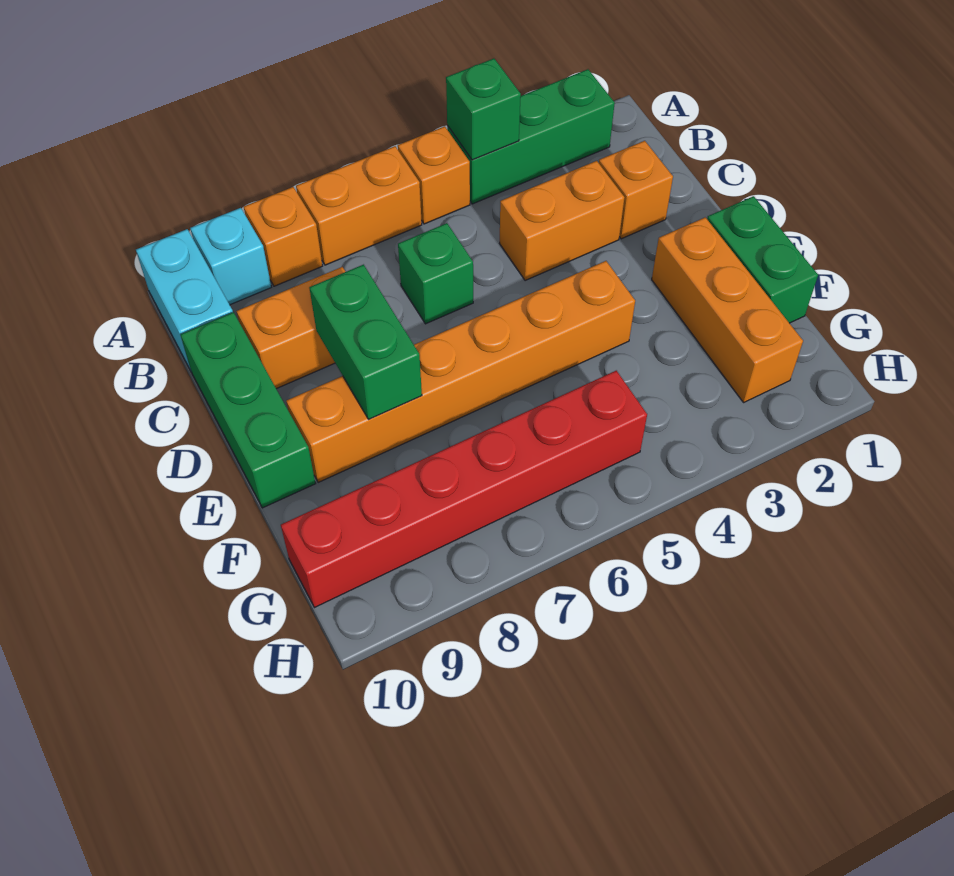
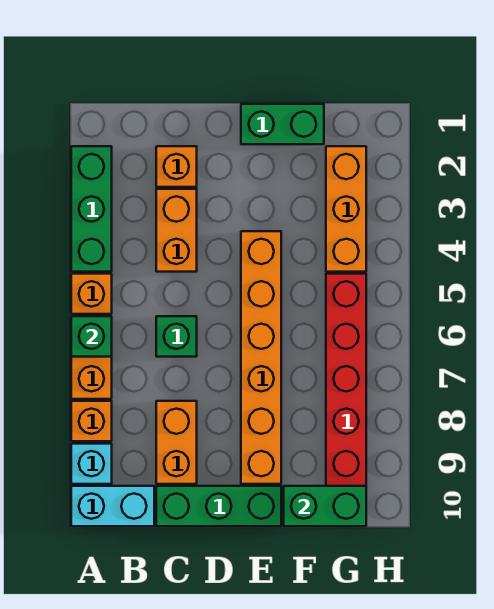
green 1x1 brick [446,59,521,160] -> green 1x1 brick moved to [71,316,112,357]
green 1x2 brick [309,265,422,419] -> green 1x2 brick moved to [284,486,366,526]
orange 1x3 brick [652,217,803,402] -> orange 1x3 brick turned to [326,146,366,272]

